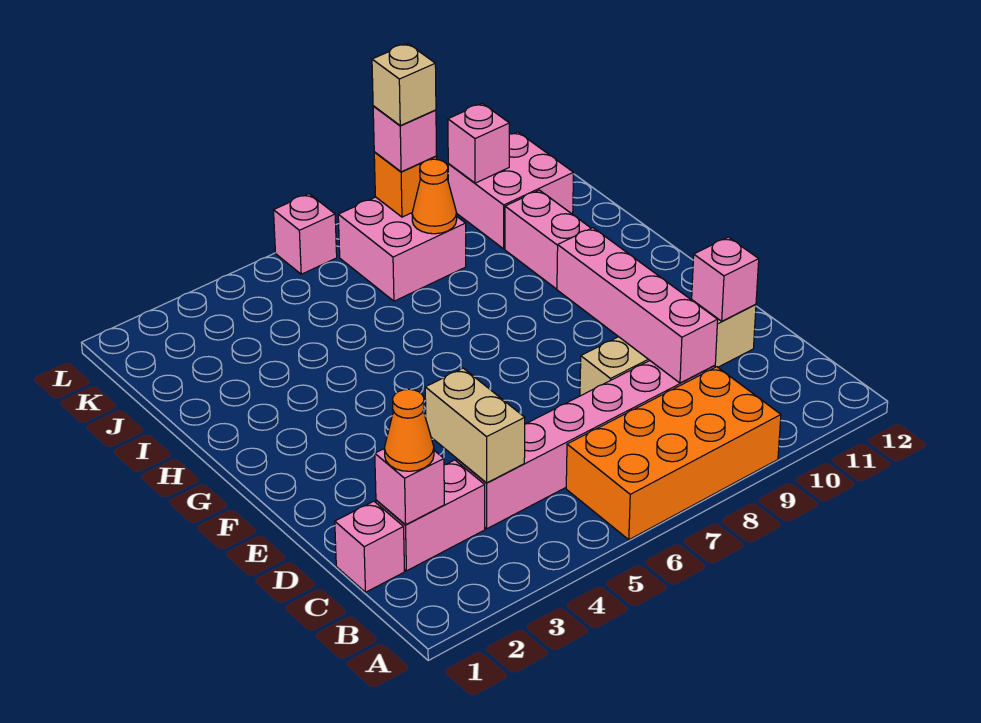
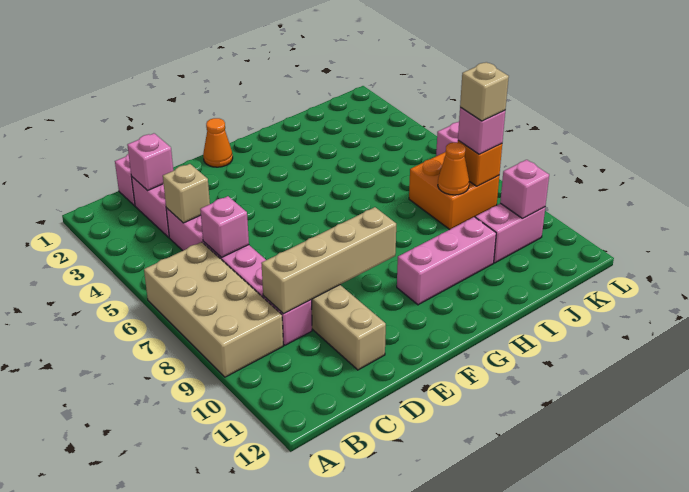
orange 2x4 brick [566,367,781,540] -> tan 2x4 brick [144,242,283,377]
orange 1x1 cone [384,389,434,471] -> orange 1x1 cone moved to [203,118,233,167]
tan 1x2 brick [425,368,525,483] -> tan 1x1 brick [163,164,210,223]
pink 1x4 brick [557,228,718,383] -> tan 1x4 brick [261,207,396,314]
pink 1x1 brick [692,237,759,321] -> pink 1x1 brick moved to [200,196,249,258]
pink 2x2 brick [338,197,466,301] -> orange 2x2 brick [409,152,499,230]
pink 2x2 brick [448,132,574,249] -> pink 1x2 brick [475,203,545,263]

